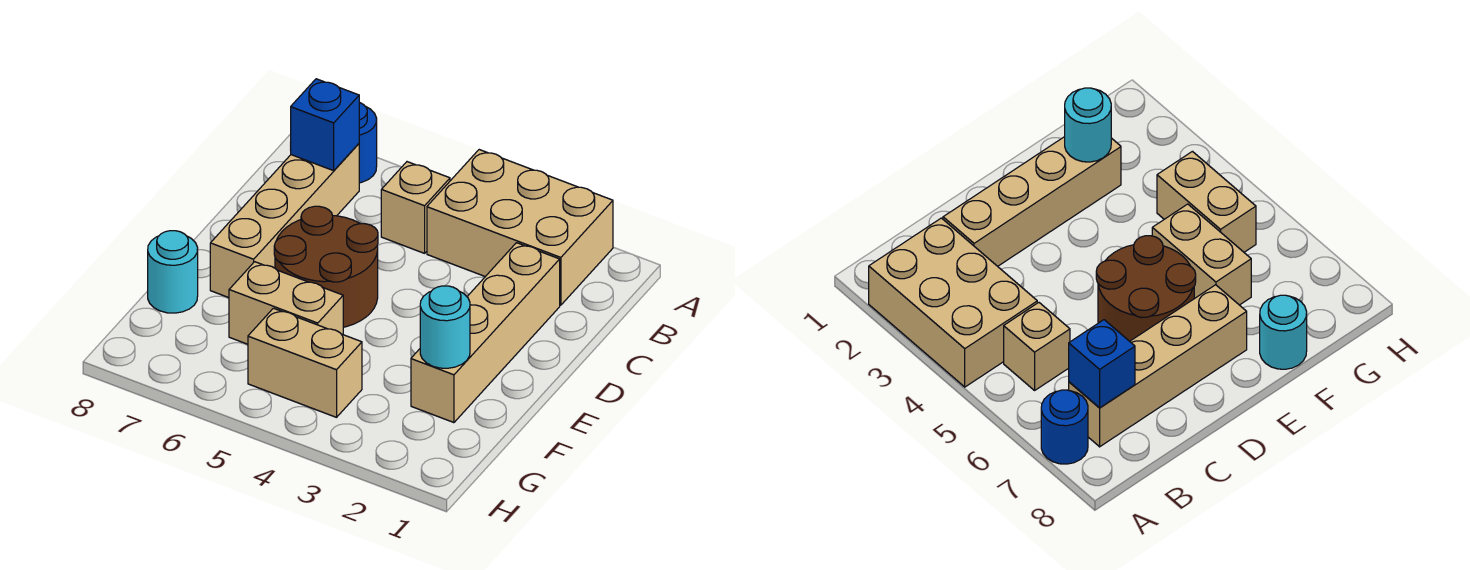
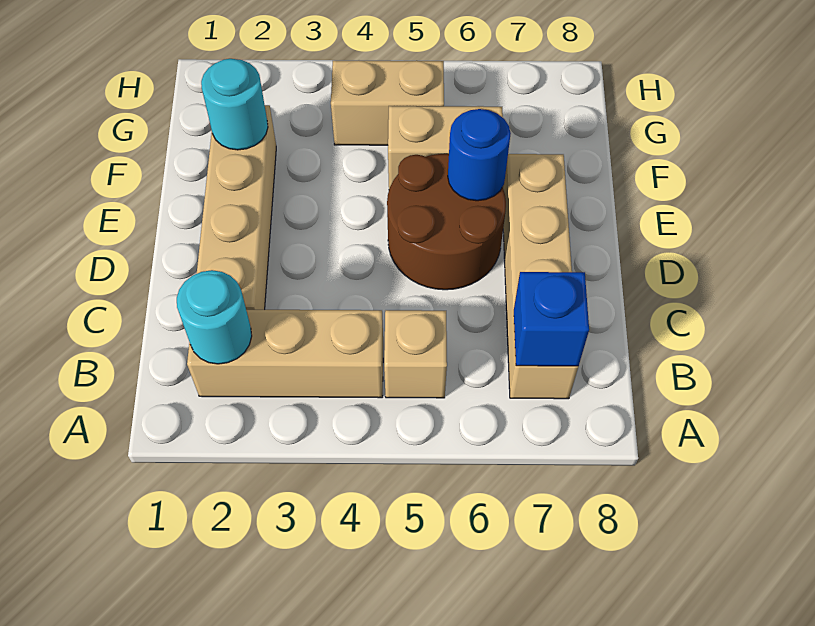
tan 2x3 brick [427,150,613,305] -> tan 1x3 brick [187,310,383,398]
blue 1x1 round brick [359,102,377,183] -> blue 1x1 round brick moved to [448,109,511,201]
cyan 1x1 round brick [148,231,198,313] -> cyan 1x1 round brick moved to [177,270,252,364]

